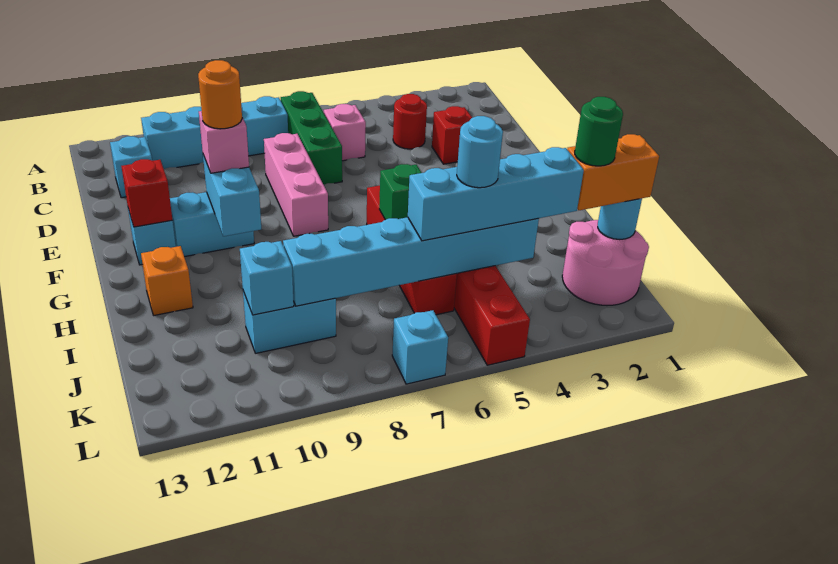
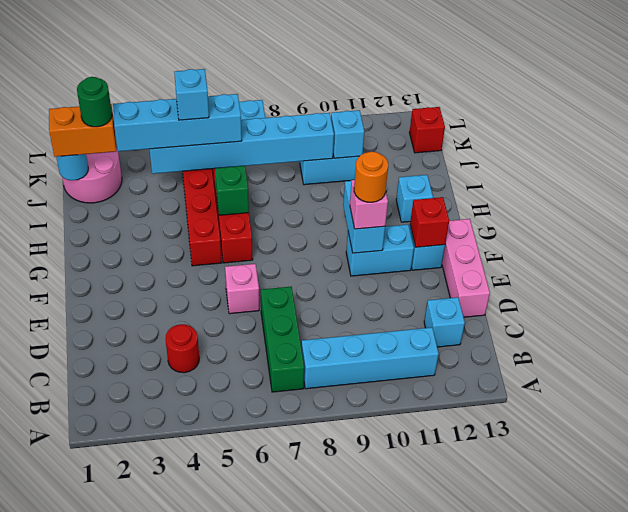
pink 1x1 brick [324,104,366,161] -> pink 1x1 brick moved to [225,264,259,314]
red 1x1 brick [432,106,472,164] -> red 1x1 brick moved to [410,107,445,153]
pink 1x3 brick [264,133,328,236] -> pink 1x3 brick moved to [442,219,490,317]
orange 1x1 brick [141,246,193,315] -> cyan 1x1 brick [396,175,433,222]
cyan 1x1 round brick [457,116,503,188] -> cyan 1x1 brick [174,69,209,120]

